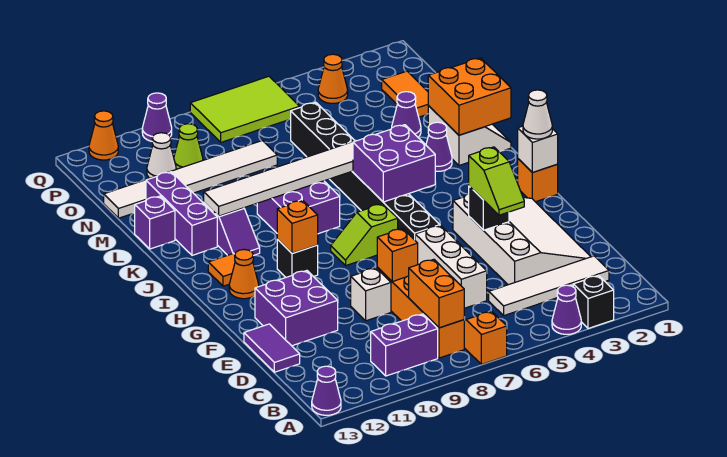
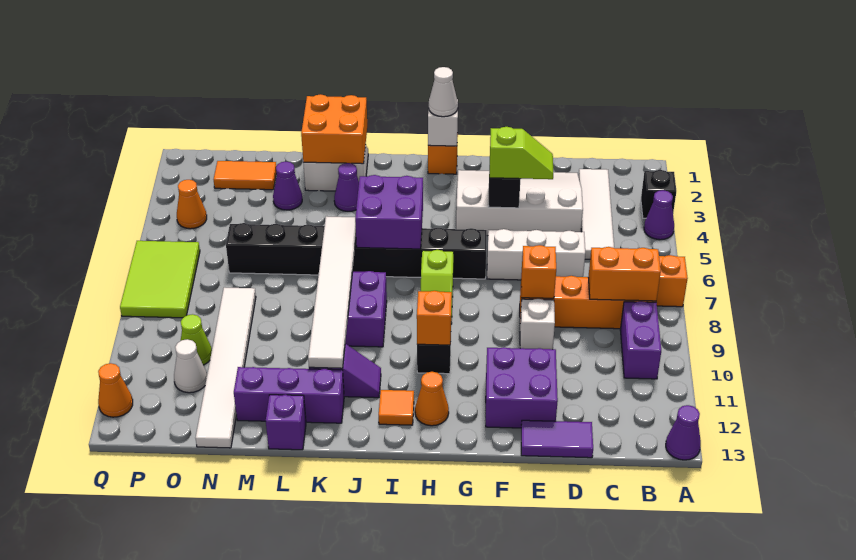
purple 1x1 cone [142,93,172,141] -> none

